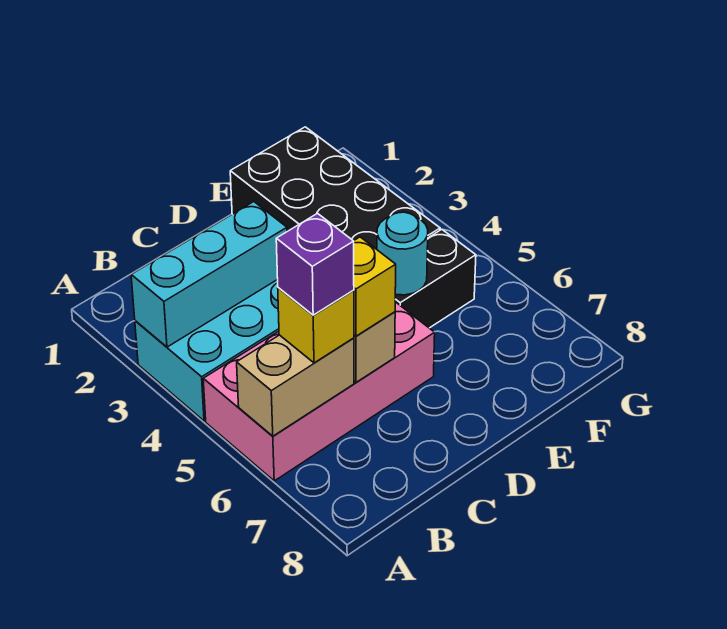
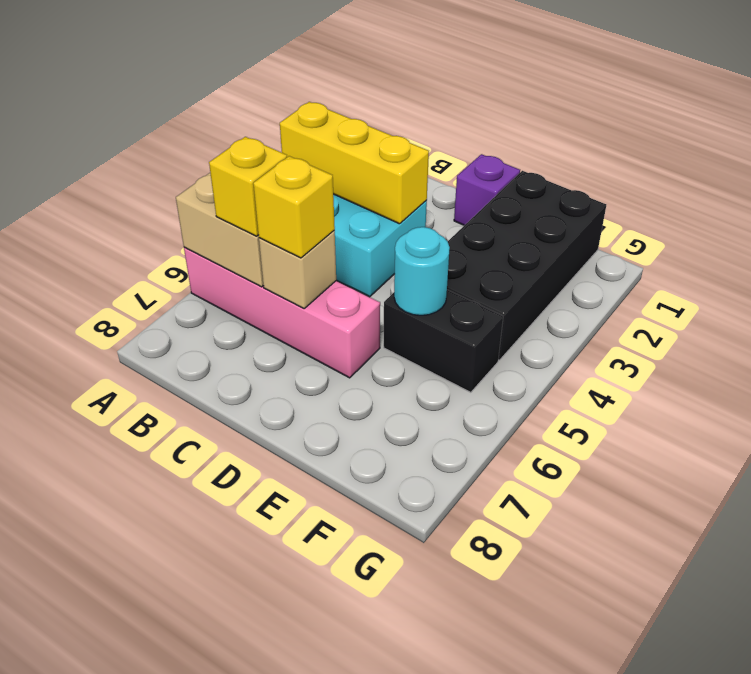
cyan 1x3 brick [131,202,287,347] -> yellow 1x3 brick [280,102,429,224]
pink 2x4 brick [203,302,435,481] -> pink 1x4 brick [184,247,380,378]
purple 1x1 brick [276,213,354,315] -> purple 1x1 brick moved to [454,154,520,225]

